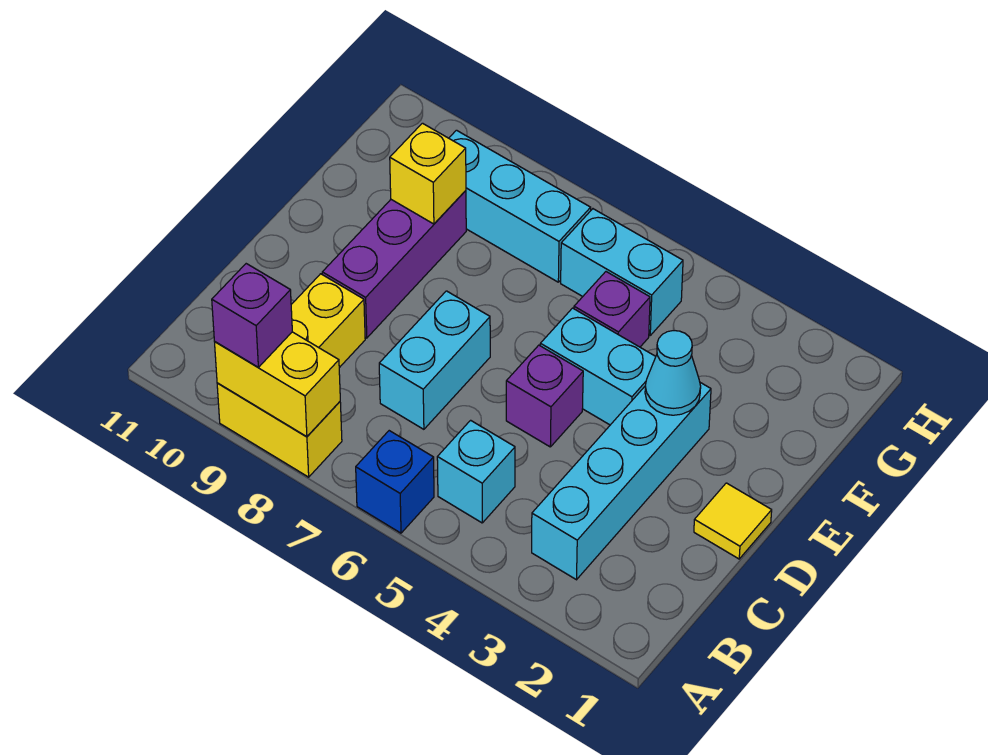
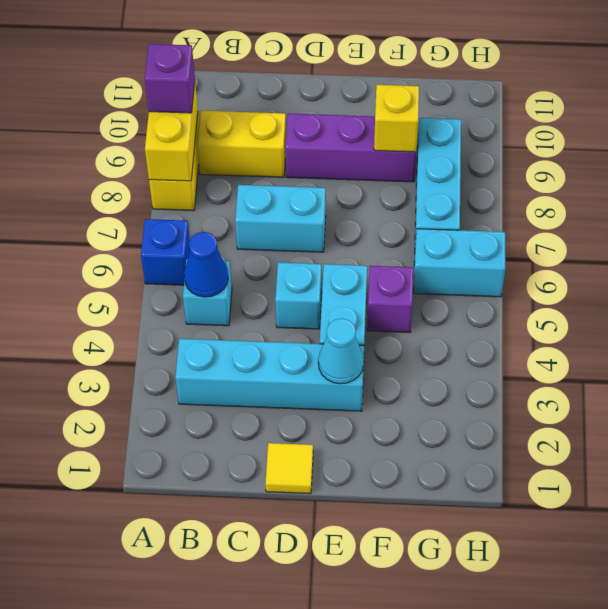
none -> blue 1x1 cone [184,232,228,297]
purple 1x1 brick [506,345,583,447] -> cyan 1x1 brick [275,262,322,329]
cyan 1x2 brick [561,209,683,335] -> cyan 1x2 brick turned to [414,229,505,297]

